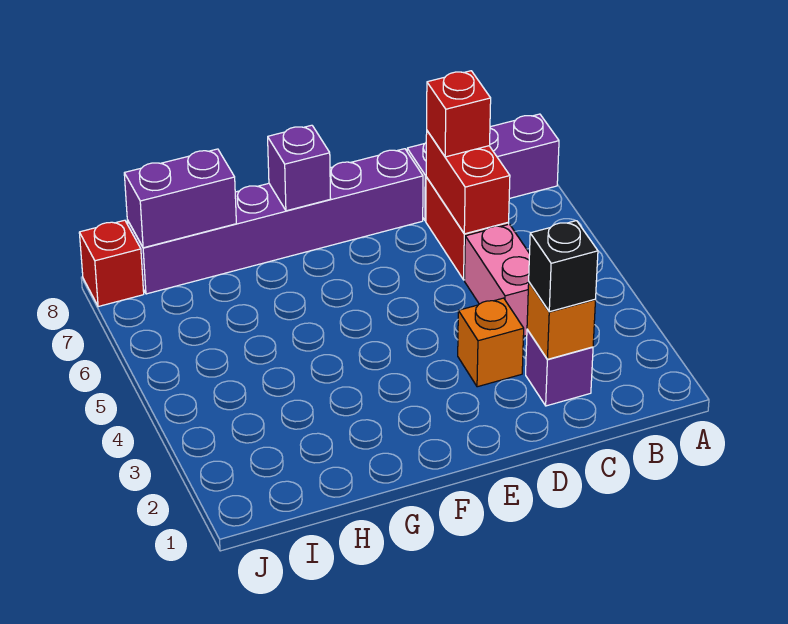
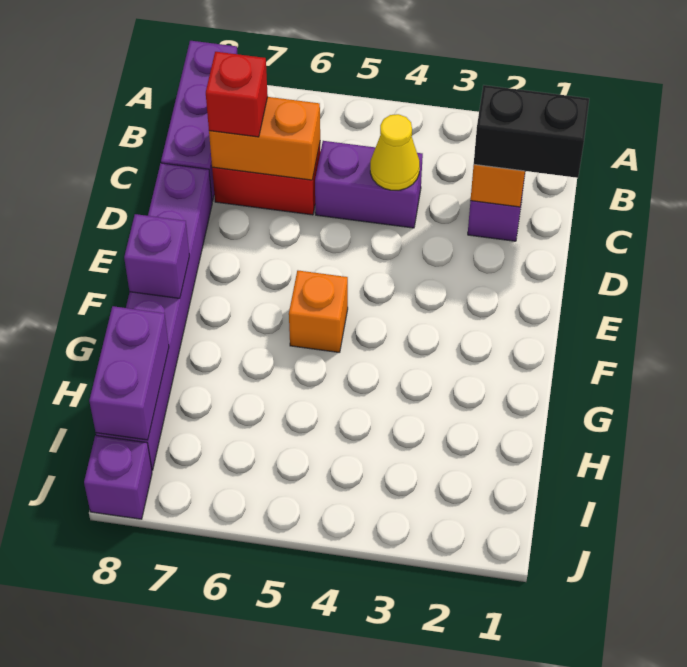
black 1x1 brick [529,221,598,312] -> black 1x2 brick [474,85,589,178]
pink 1x2 brick [465,224,530,336] -> purple 1x2 brick [315,141,423,228]
none -> yellow 1x1 cone [370,114,420,190]
red 1x2 brick [426,131,510,234] -> orange 1x2 brick [209,97,320,180]
orange 1x1 brick [458,298,524,387] -> orange 1x1 brick moved to [289,271,348,353]
red 1x1 brick [79,220,144,307] -> purple 1x1 brick [84,435,152,519]

